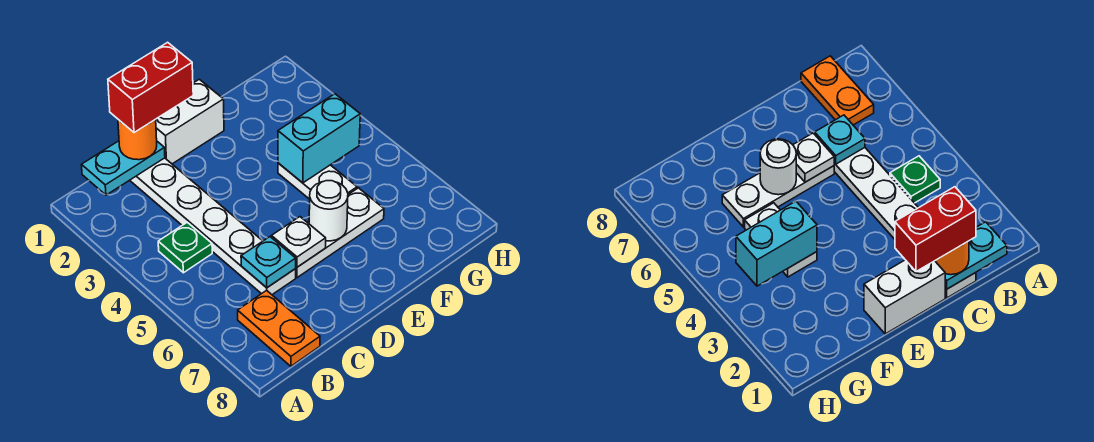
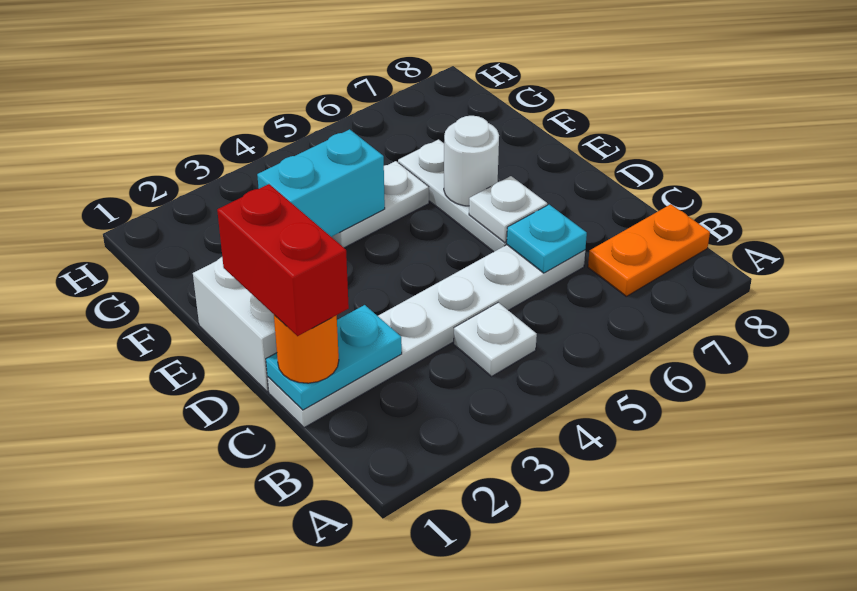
cyan 1x2 plate [82,141,165,195] -> cyan 1x2 plate turned to [266,305,402,410]
green 1x1 plate [158,222,212,273] -> white 1x1 plate [454,302,537,377]
cyan 1x2 brick [278,94,360,183] -> cyan 1x2 brick turned to [257,129,385,237]

